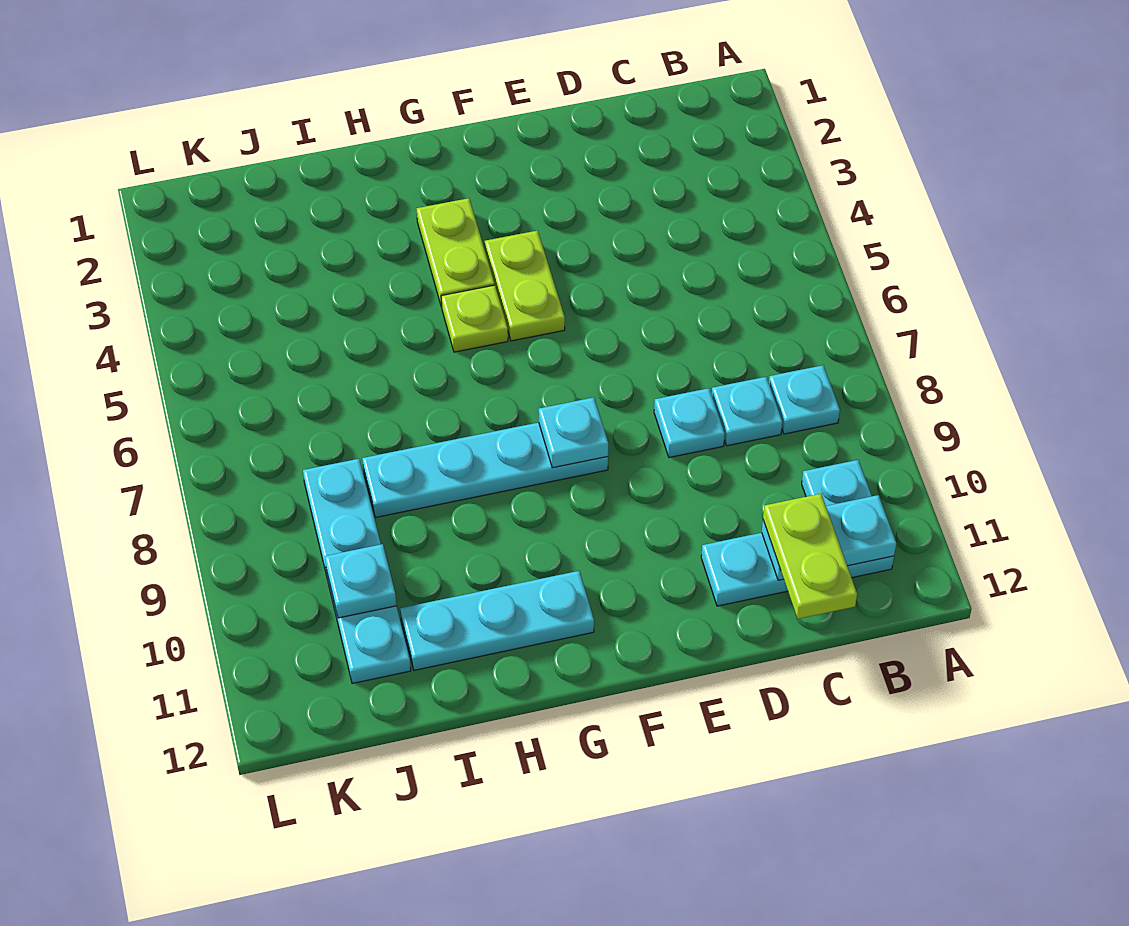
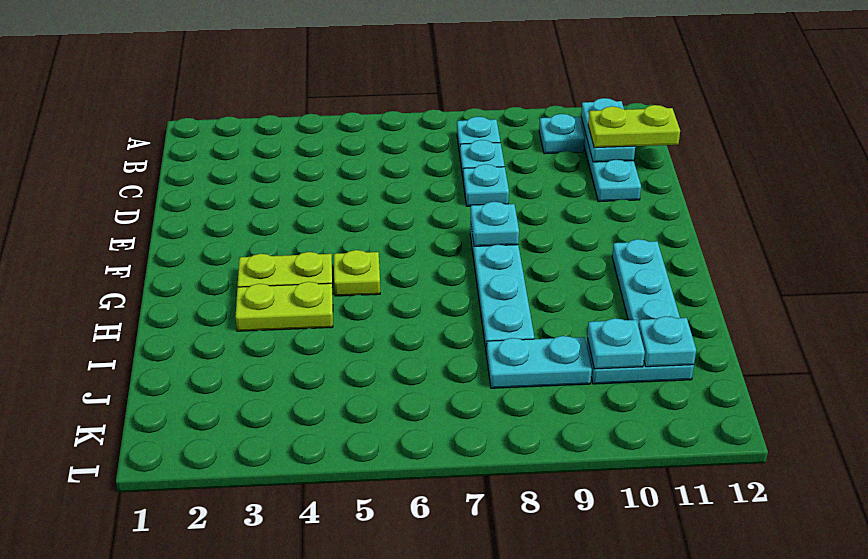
lime 1x2 plate [485,231,565,341] -> lime 1x2 plate moved to [235,282,333,331]
none -> cyan 1x1 plate [638,316,696,367]

